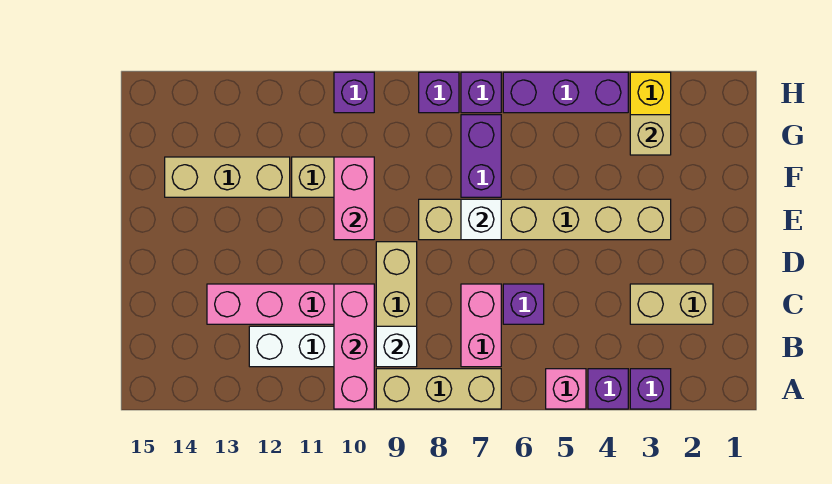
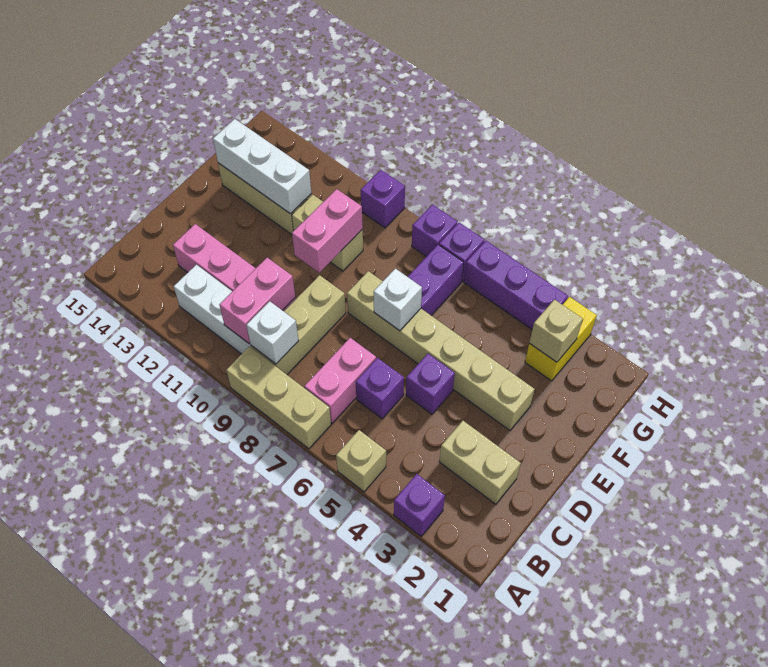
purple 1x1 brick [588,369,628,409] -> purple 1x1 brick moved to [406,354,455,414]
pink 1x1 brick [546,369,586,409] -> tan 1x1 brick [336,430,386,492]
pink 1x3 brick [334,284,374,409] -> pink 1x2 brick [220,258,295,344]
none -> white 1x3 brick [213,119,311,214]

